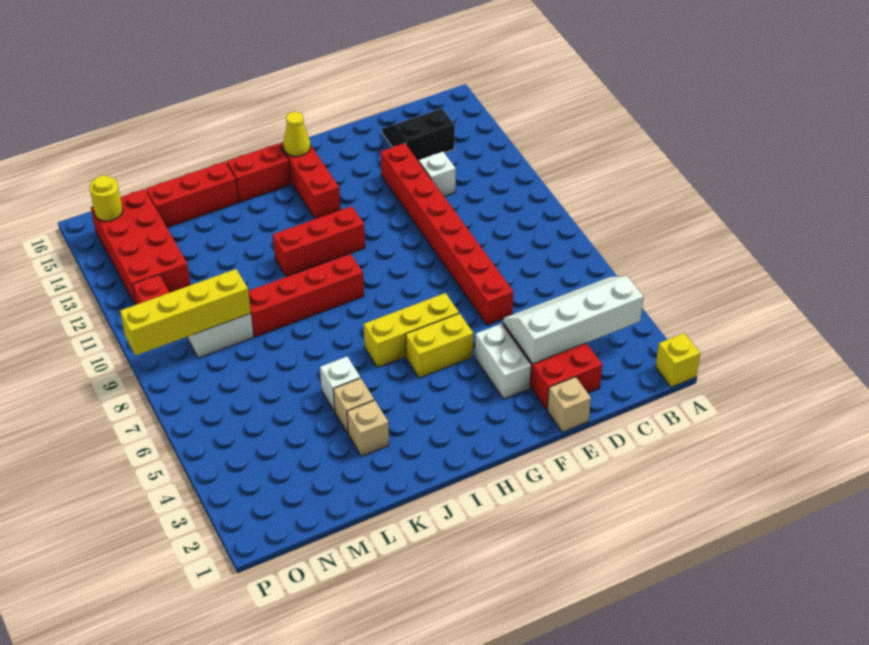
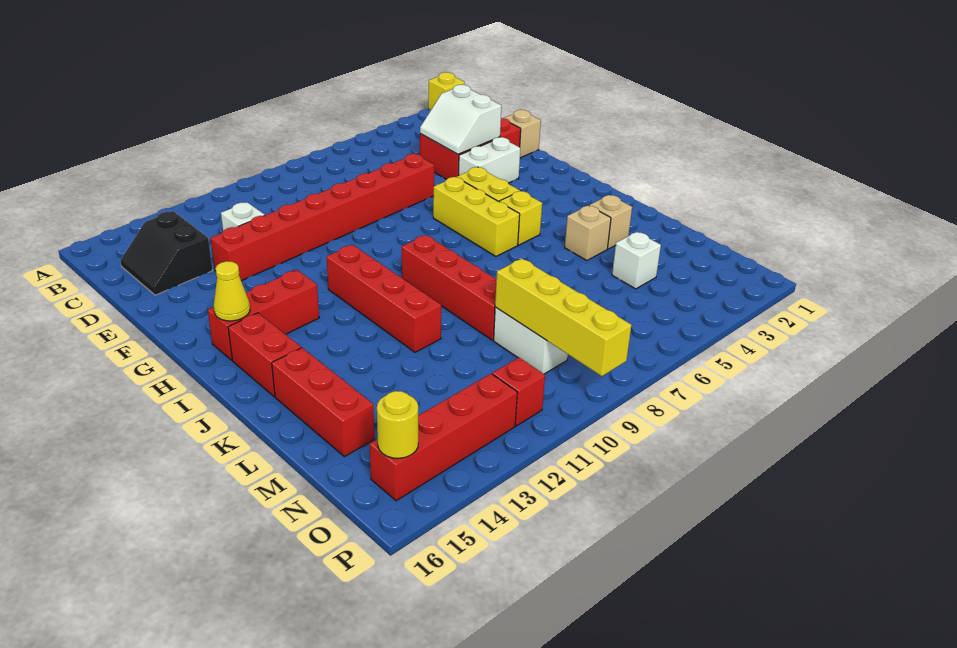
white 2x4 slope [503,276,643,364] -> white 2x2 slope [420,85,502,154]
red 1x3 brick [273,206,365,277] -> red 1x4 brick [327,245,441,352]
none -> yellow 1x1 brick [499,191,542,245]
white 1x1 brick [320,357,360,411] -> white 1x1 brick moved to [612,232,661,289]
red 2x4 brick [91,189,191,305] -> red 1x4 brick [370,374,517,501]

